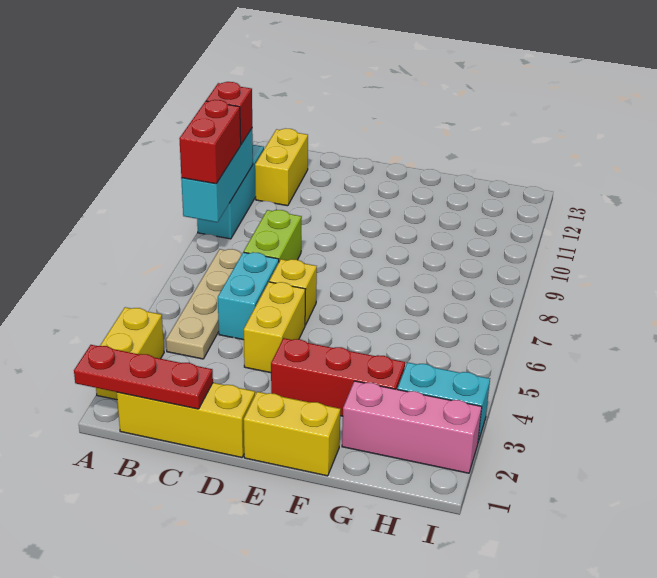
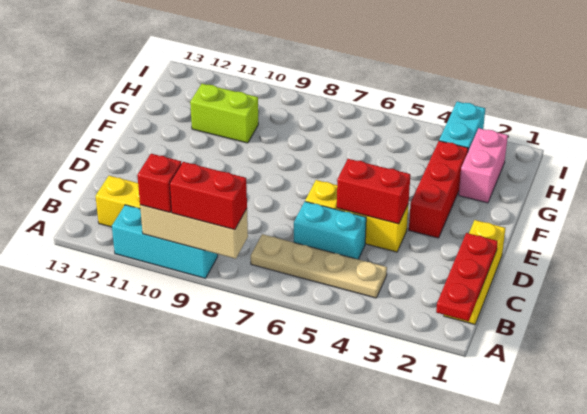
yellow 1x2 brick [96,307,164,400] -> none
cyan 1x3 brick [181,129,253,222] -> tan 1x3 brick [140,205,248,259]
lime 1x2 brick [244,210,302,261] -> lime 1x2 brick moved to [190,84,258,143]
none -> red 1x2 brick [337,159,410,224]
yellow 1x2 brick [244,392,340,476] -> none
pink 1x3 brick [342,381,482,473] -> pink 1x2 brick [459,128,508,203]

